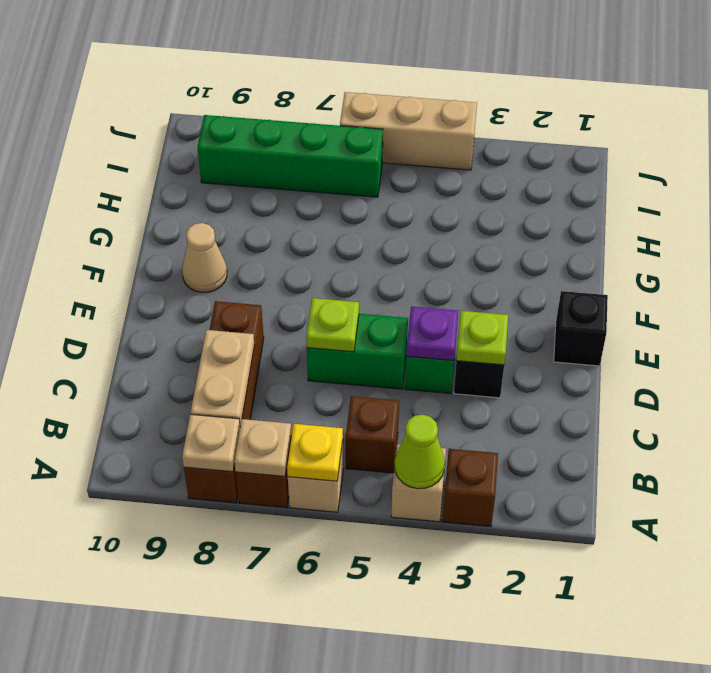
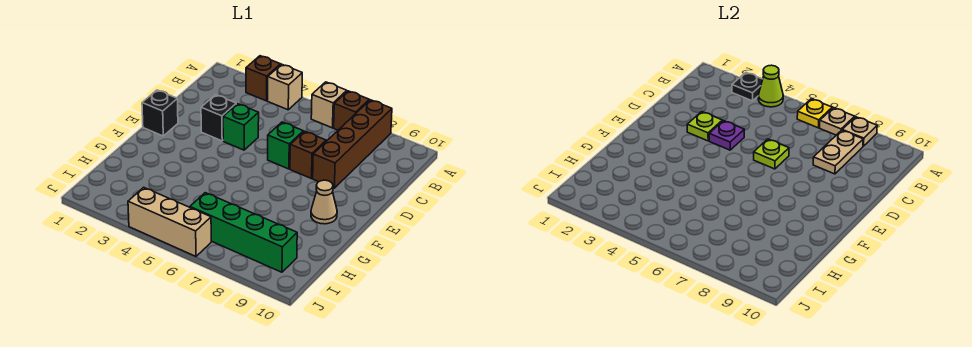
none -> black 1x1 plate [732,73,763,101]
brown 1x1 brick [346,396,399,473] -> brown 1x1 brick moved to [290,131,326,179]
green 1x2 brick [307,314,408,389] -> green 1x1 brick [268,122,303,169]

